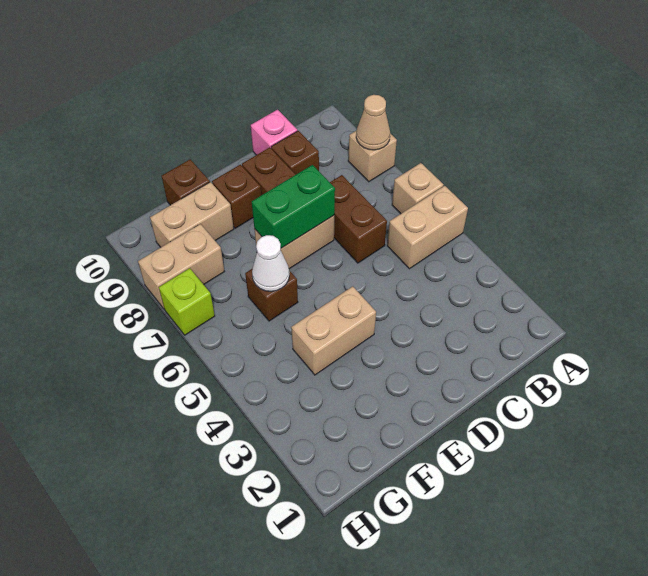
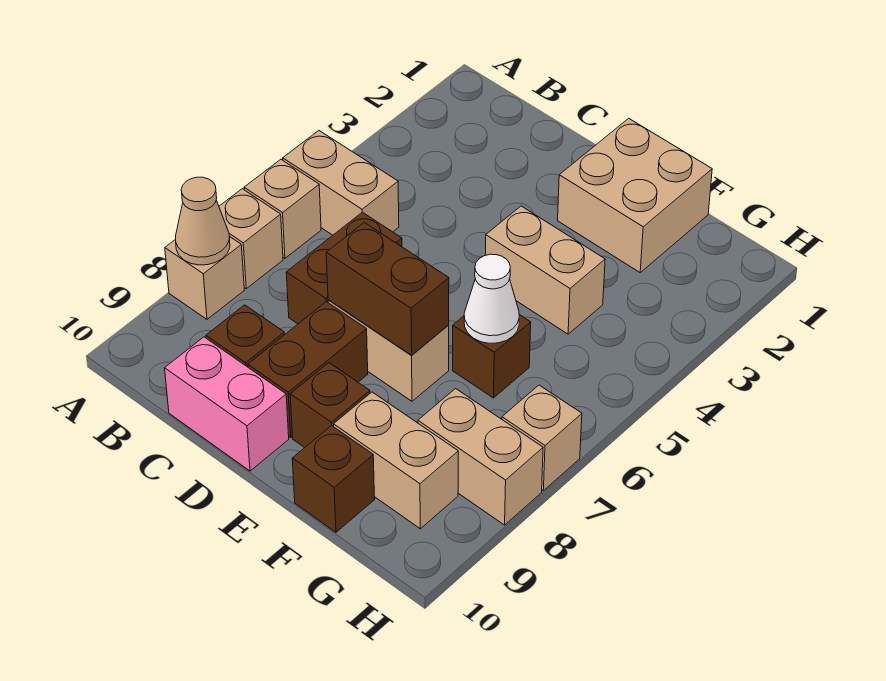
none -> tan 1x1 brick [219,189,283,289]
pink 1x1 brick [251,110,297,155] -> pink 1x2 brick [165,337,289,471]
green 1x2 brick [252,165,335,248] -> brown 1x2 brick [326,223,449,355]
none -> tan 2x2 brick [558,118,712,273]
lime 1x1 brick [159,268,215,335] -> tan 1x1 brick [502,385,582,491]

